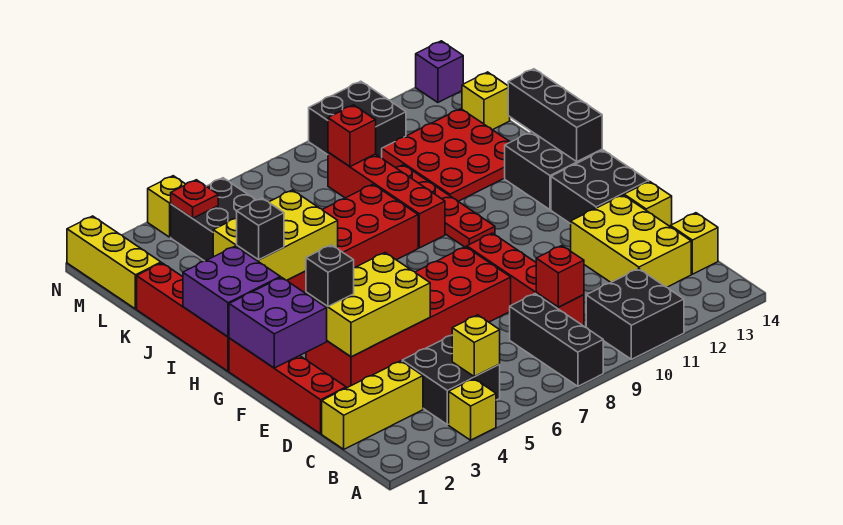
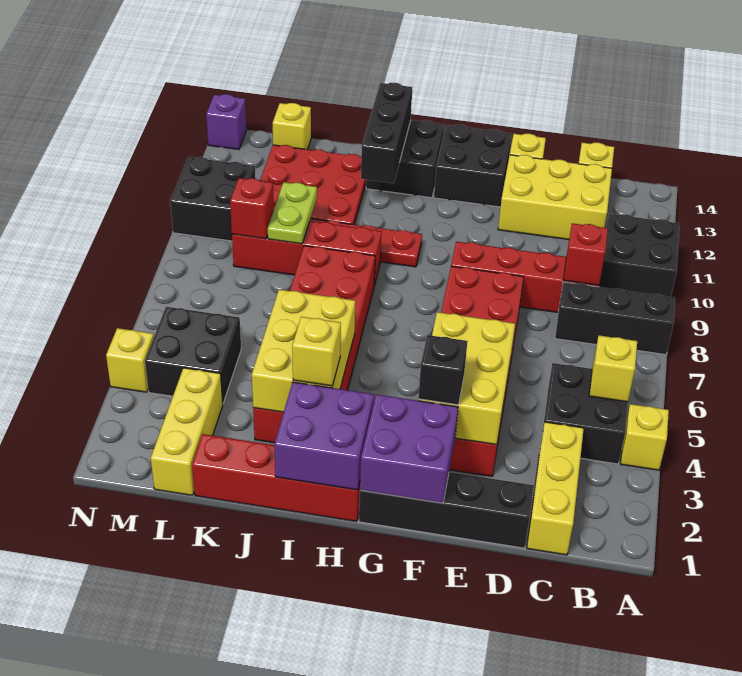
red 1x4 brick [229,338,346,434] -> black 1x4 brick [359,472,534,548]
black 1x3 brick [508,69,602,162] -> black 1x3 brick turned to [361,83,412,183]
black 1x1 brick [237,198,284,260] -> yellow 1x1 brick [292,317,341,386]
none -> lime 1x2 plate [268,182,317,244]
yellow 1x3 brick [67,216,161,309] -> yellow 1x3 brick turned to [151,368,223,495]
red 1x1 plate [171,180,218,218] -> none

